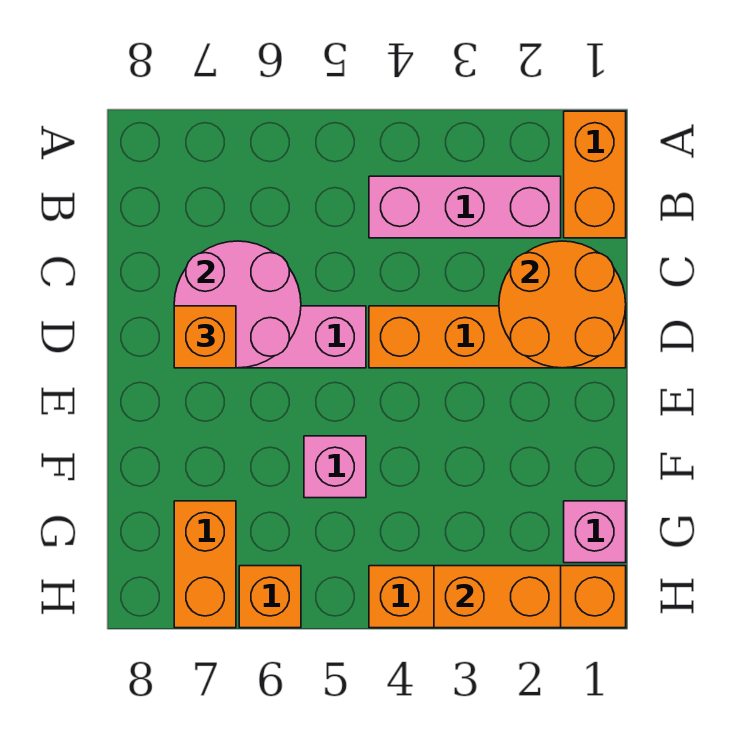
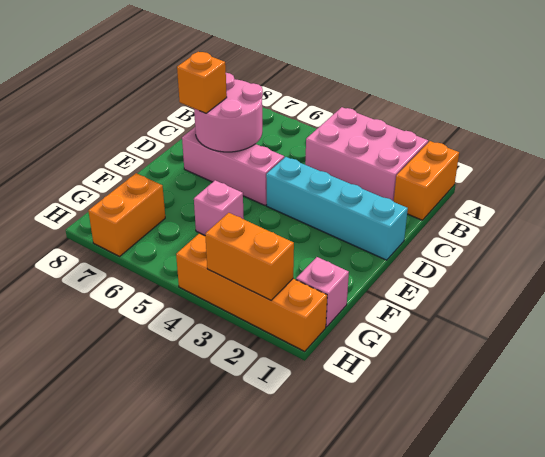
pink 1x3 brick [369,176,561,238] -> pink 2x3 brick [305,107,428,201]
orange 2x2 round brick [499,241,626,368] -> none
orange 1x4 brick [369,306,626,368] -> cyan 1x4 brick [266,157,408,260]
orange 1x1 brick [239,566,301,628] -> none

